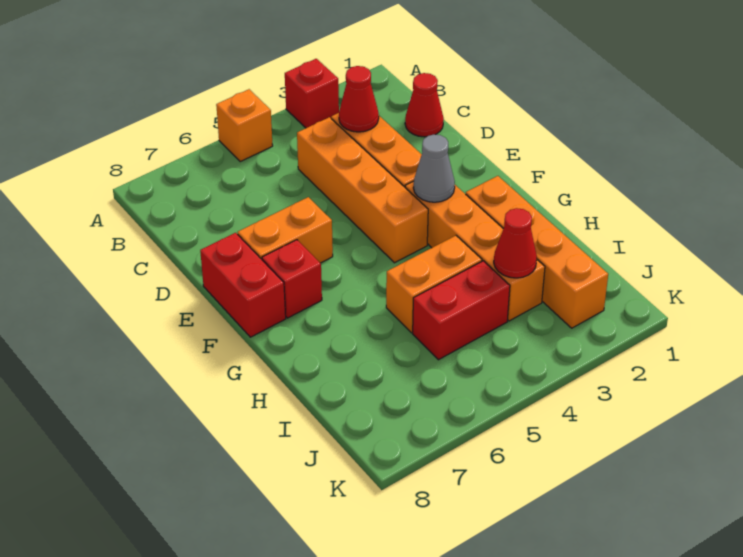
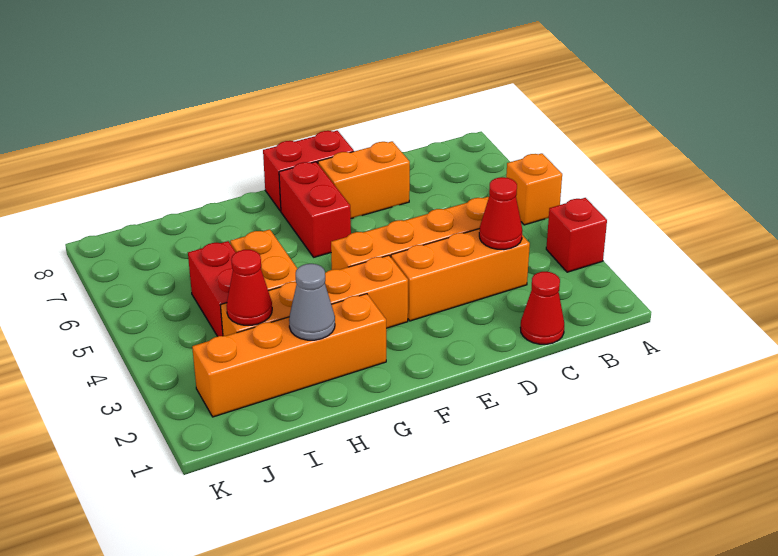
orange 1x2 brick [238,197,333,263] -> orange 1x2 brick turned to [318,141,410,219]
grey 1x1 cone [413,135,455,202] -> grey 1x1 cone moved to [289,264,335,340]
red 1x1 brick [262,240,322,318] -> red 1x2 brick [279,162,351,257]

